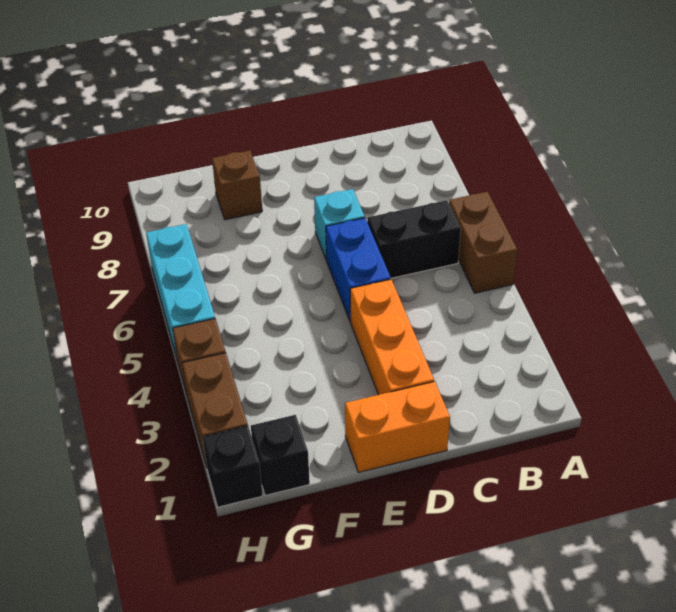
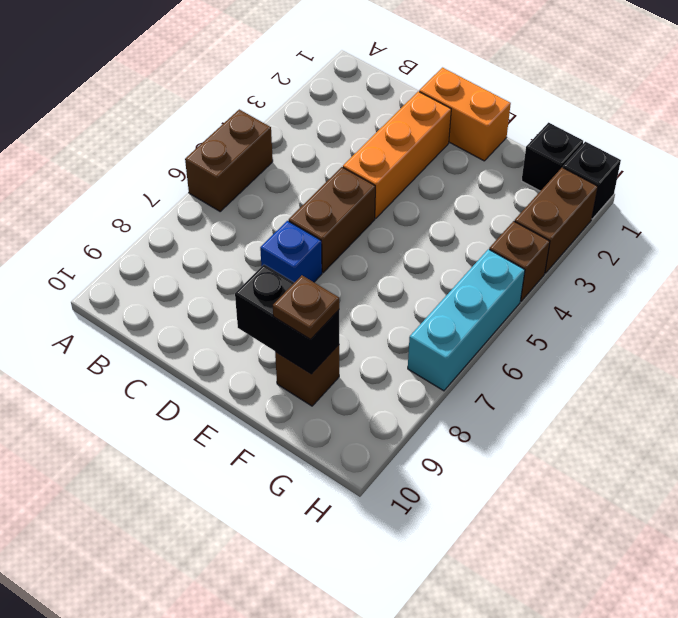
black 1x2 brick [367,200,461,278] -> black 1x2 brick moved to [235,265,339,374]
blue 1x2 brick [326,218,391,322] -> brown 1x2 brick [289,167,375,273]
cyan 1x1 brick [314,189,365,260] -> blue 1x1 brick [260,221,322,283]
none -> brown 1x1 plate [273,275,339,340]

